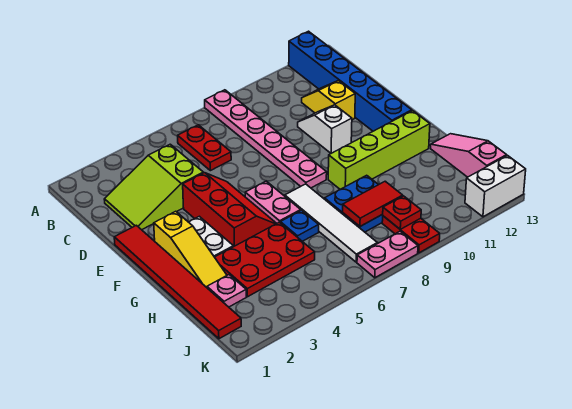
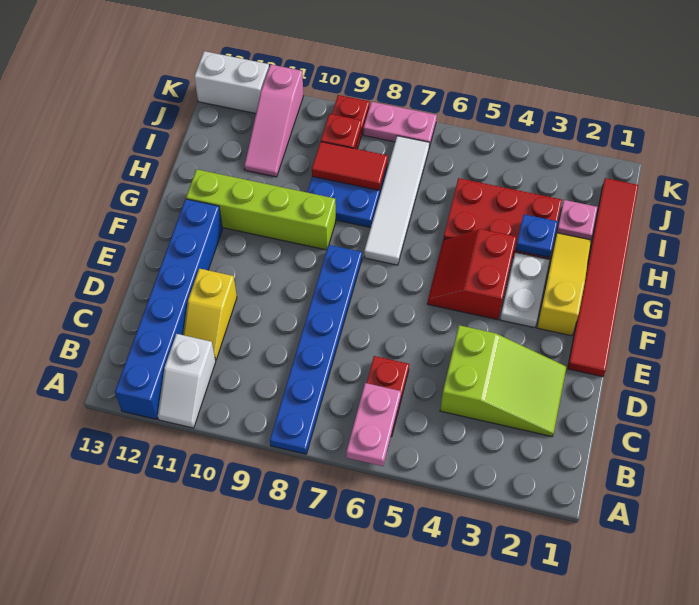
pink 1x6 plate [205,90,327,188] -> blue 1x6 plate [270,245,362,454]
white 1x2 slope [298,105,352,153] -> white 1x2 slope moved to [158,334,216,428]
red 2x3 slope [183,173,277,247] -> red 2x2 slope [427,229,516,320]
pink 1x2 plate [245,181,301,223] -> pink 1x2 plate moved to [346,383,401,466]
blue 1x1 plate [280,210,319,241] -> blue 1x1 plate moved to [516,214,558,258]
pink 1x3 slope [431,134,507,177] -> pink 1x3 slope moved to [244,65,304,177]

